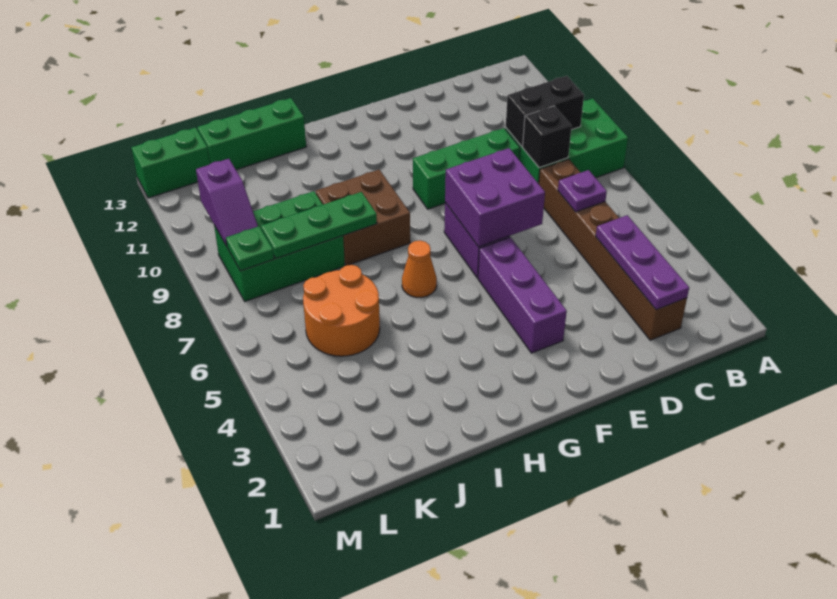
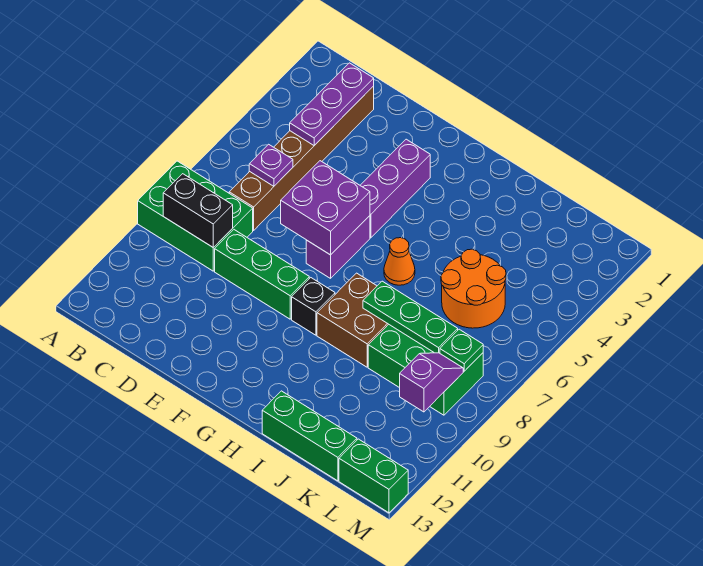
black 1x1 brick [523,106,572,168] -> black 1x1 brick moved to [292,278,335,335]

